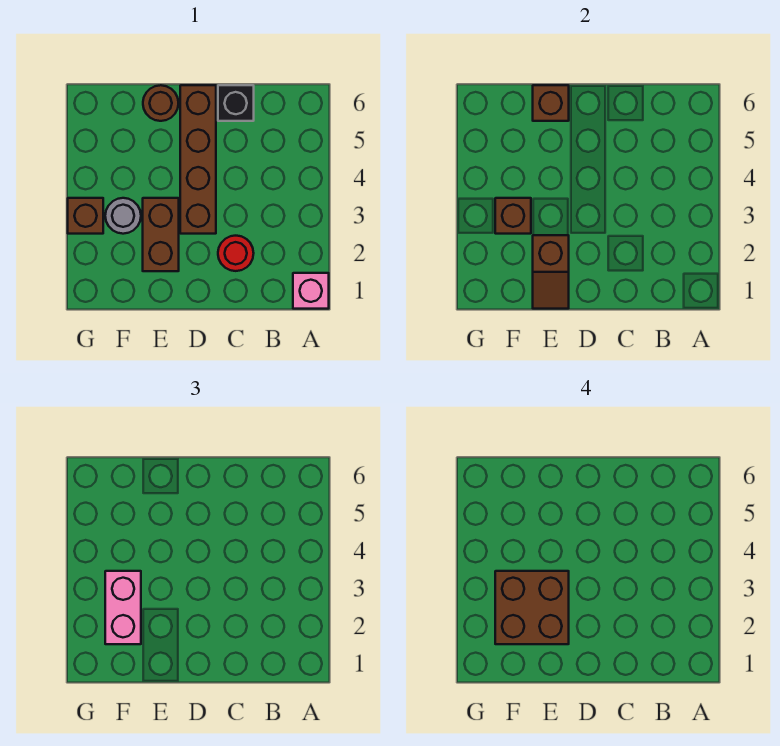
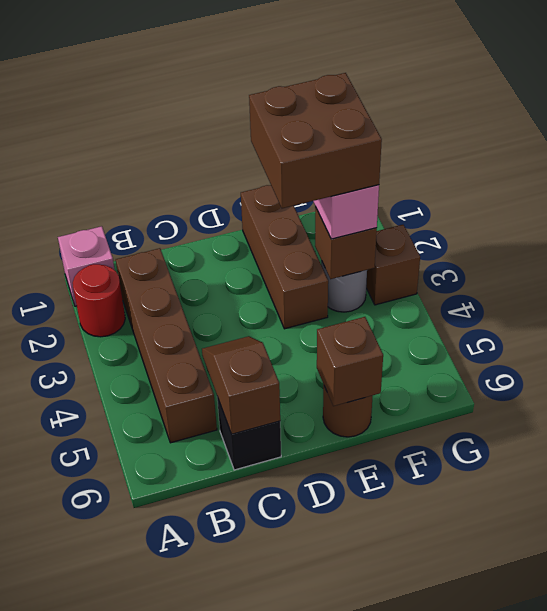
red 1x1 round brick [218,236,254,271] -> red 1x1 round brick moved to [73,264,125,337]
brown 1x4 brick [180,85,216,234] -> brown 1x4 brick moved to [116,248,217,443]
brown 1x2 slope [533,235,569,309] -> brown 1x2 slope moved to [202,336,280,434]
brown 1x2 brick [143,198,179,271] -> brown 1x3 brick [241,185,328,329]

